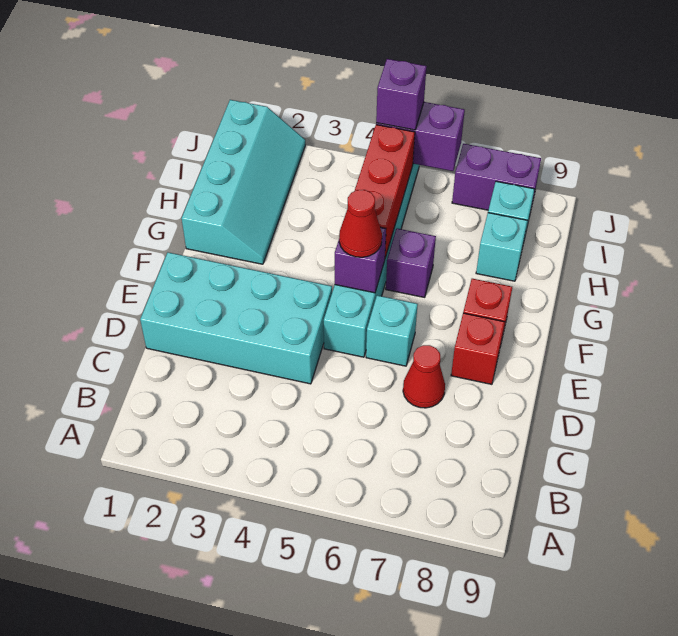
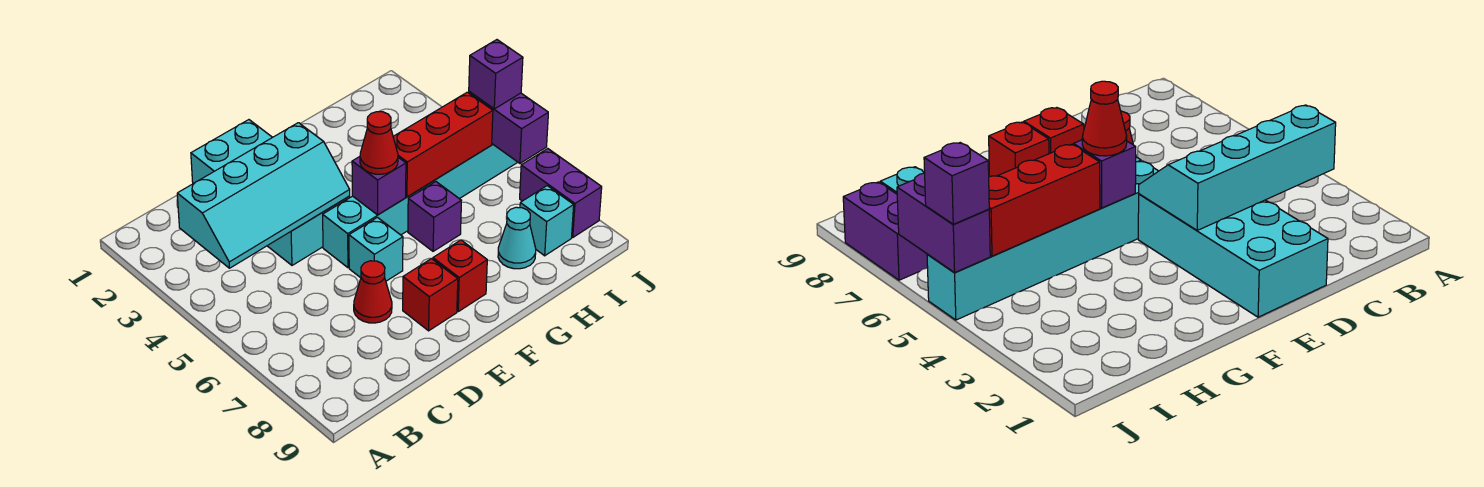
cyan 2x4 slope [182,100,305,264] -> cyan 2x4 slope moved to [177,123,350,268]
cyan 1x1 brick [476,213,527,281] -> cyan 1x1 cone [498,207,536,269]

